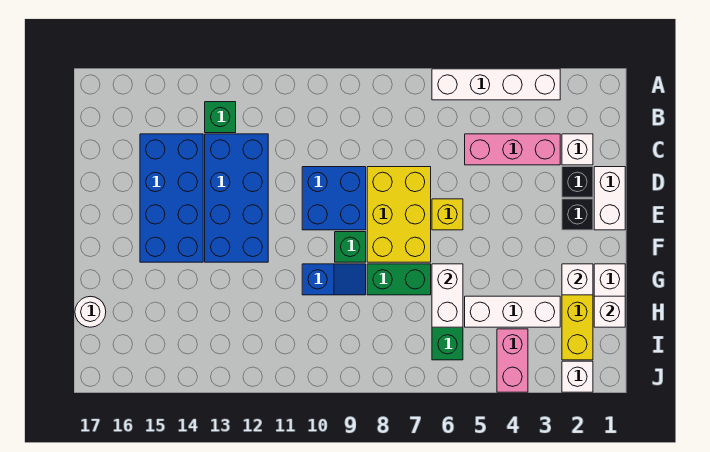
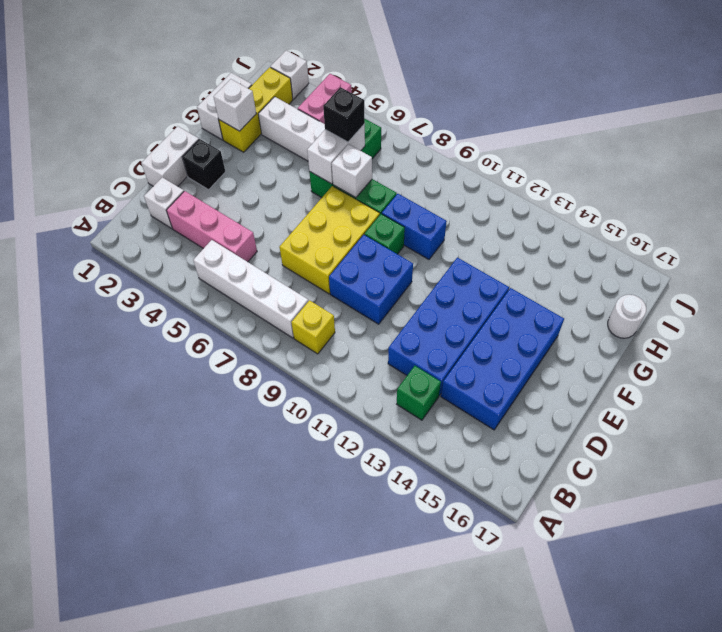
white 1x4 brick [432,69,560,100] -> white 1x4 brick moved to [193,240,308,338]
black 1x1 brick [562,167,593,197] -> black 1x1 brick moved to [323,87,365,142]
yellow 1x1 brick [432,199,463,230] -> yellow 1x1 brick moved to [291,300,335,354]
blue 1x2 slope [302,264,366,295] -> blue 1x2 brick [382,194,447,259]
white 1x1 brick [594,296,625,327] -> white 1x1 brick moved to [332,144,372,198]

